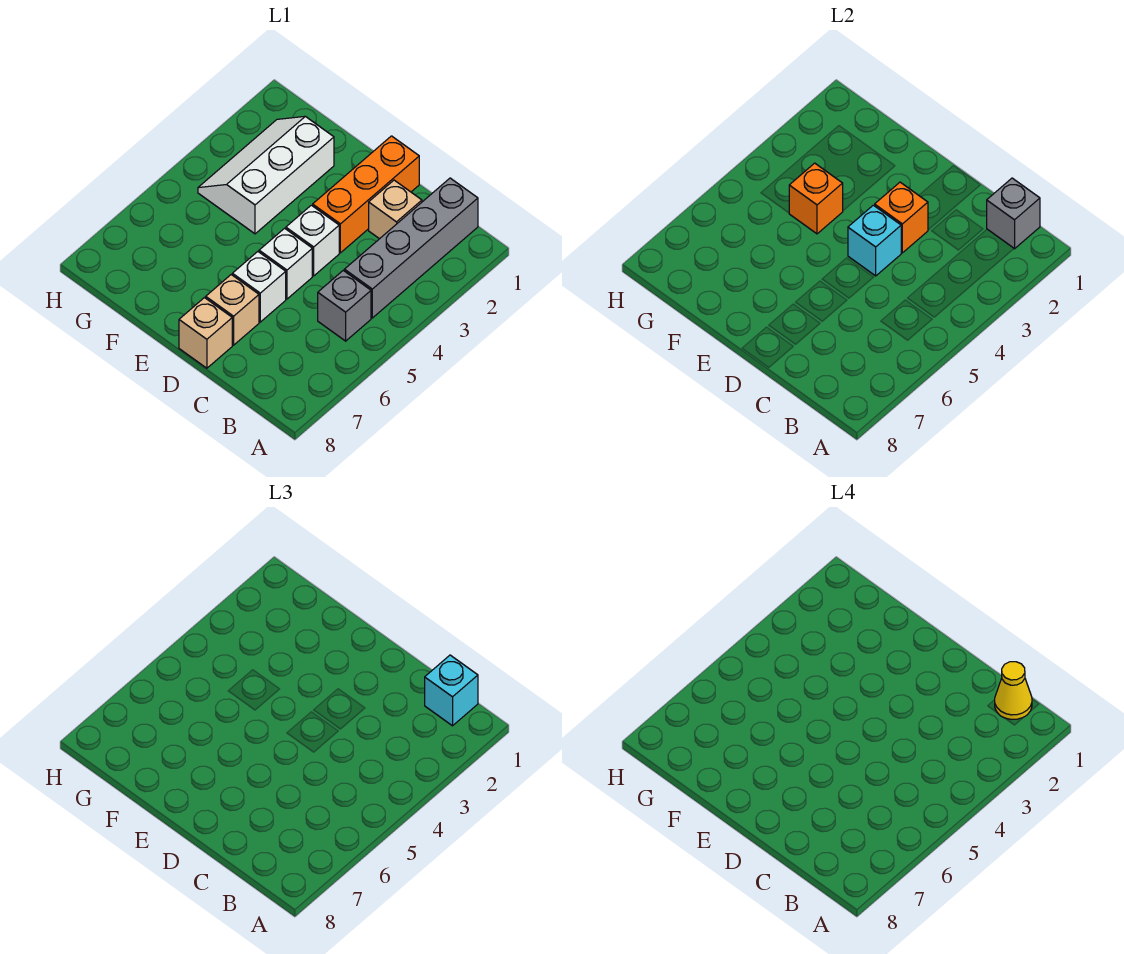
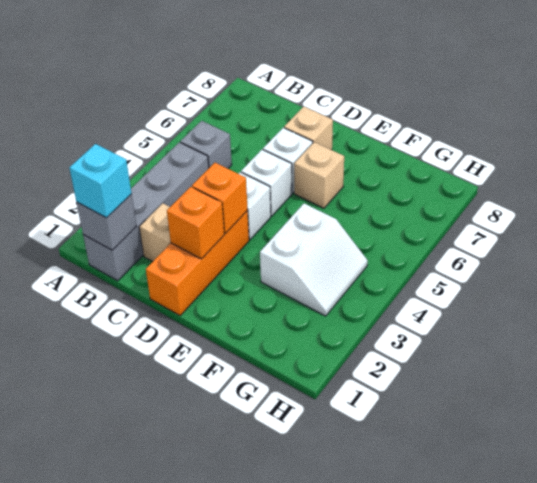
yellow 1x1 cone [995,662,1032,720] -> none
cyan 1x1 brick [848,205,901,276] -> none
tan 1x1 brick [179,298,232,368] -> tan 1x1 brick moved to [294,142,344,208]
white 2x3 slope [198,116,334,234] -> white 2x2 slope [260,203,368,316]
orange 1x1 brick [789,163,843,234] -> orange 1x1 brick moved to [167,187,224,259]

